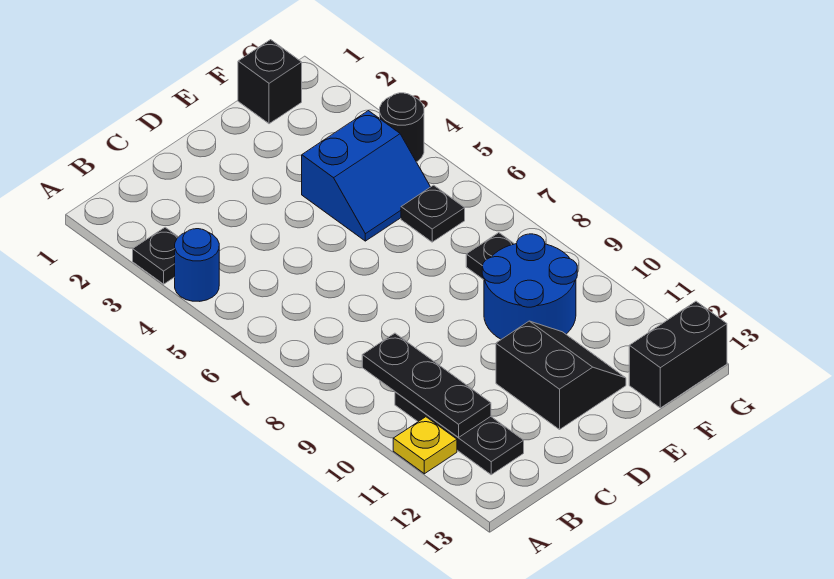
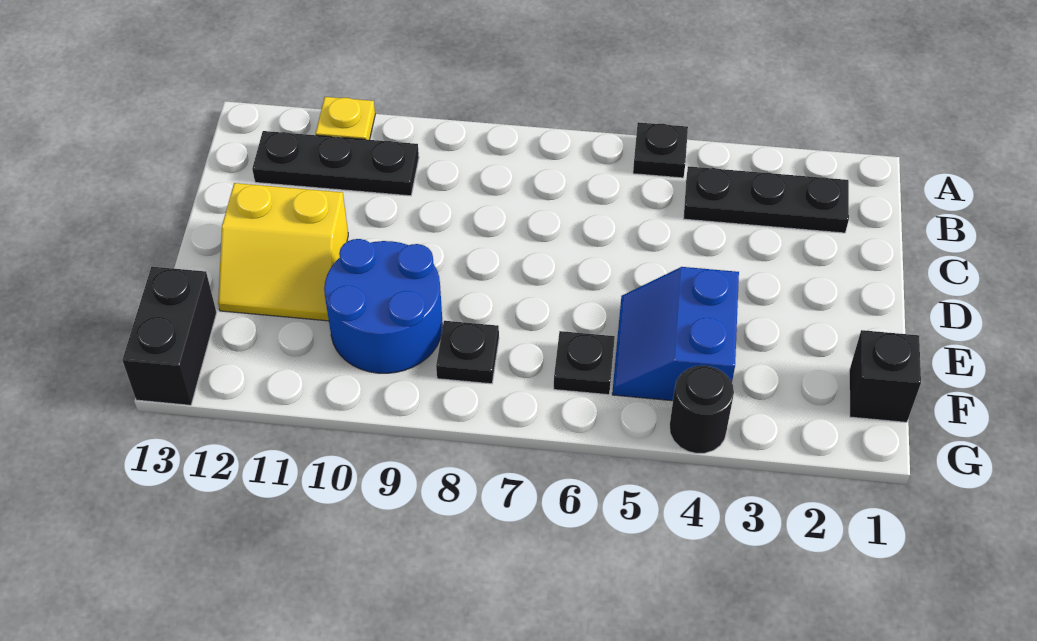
black 1x1 plate [133,227,178,284] -> black 1x1 plate moved to [633,122,688,178]
blue 1x1 round brick [175,229,219,301] -> none
black 1x3 plate [362,333,491,438] -> black 1x3 plate moved to [684,166,849,233]
black 2x2 slope [496,321,626,429] -> yellow 2x2 slope [218,183,348,321]

